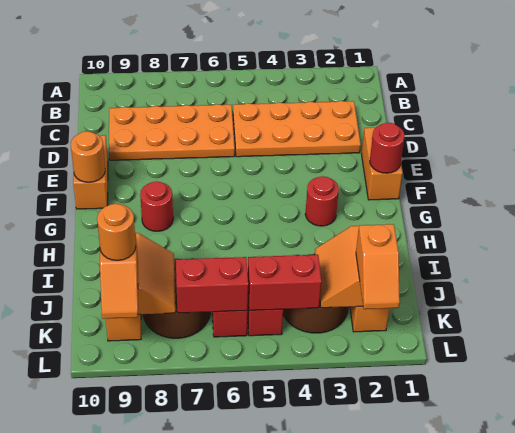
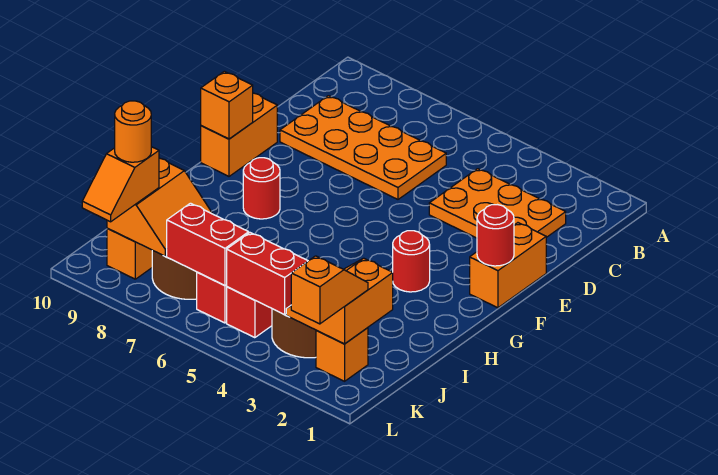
orange 2x4 plate [233,101,361,157] -> orange 2x3 plate [429,169,566,238]
orange 1x1 round brick [71,131,105,182] -> orange 1x1 brick [201,71,253,139]
orange 1x2 slope [356,224,400,309] -> orange 1x2 slope turned to [291,256,368,324]

